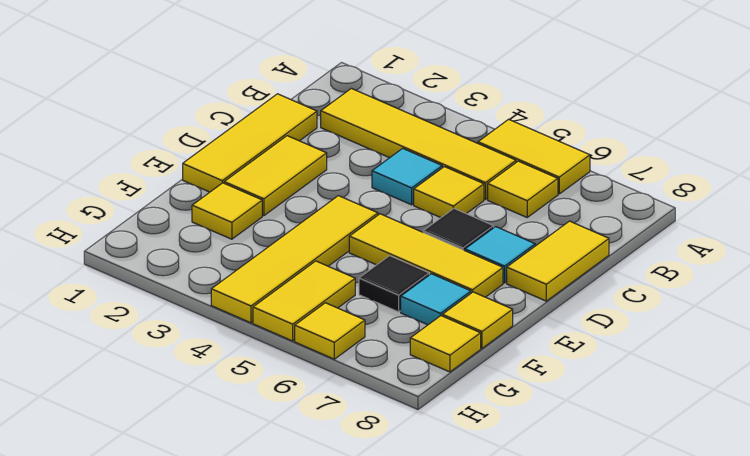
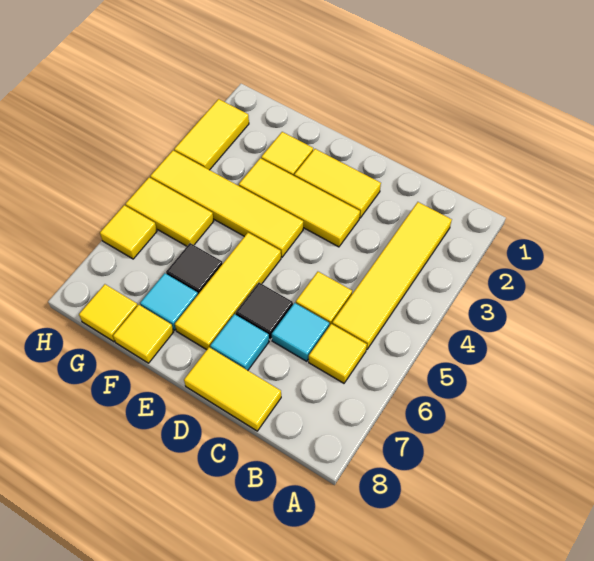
yellow 1x2 tile [478,119,590,194] -> yellow 1x2 tile moved to [174,99,249,170]
yellow 1x3 tile [183,94,317,192] -> yellow 1x3 tile moved to [239,158,360,247]
cyan 1x1 tile [372,148,442,205] -> cyan 1x1 tile moved to [272,303,329,361]

